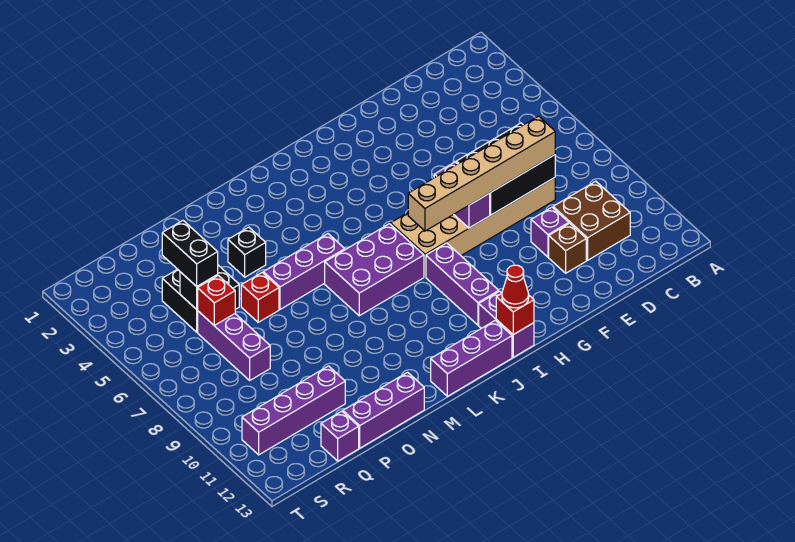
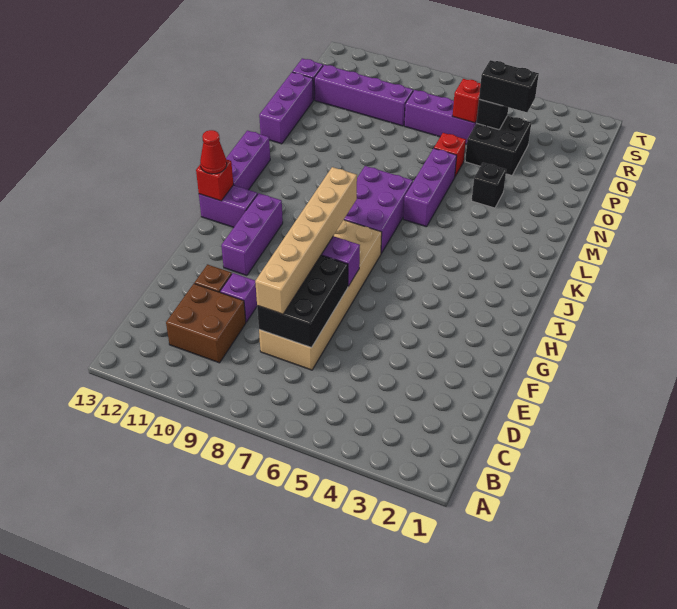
purple 1x3 brick [426,243,499,325] -> purple 1x3 brick turned to [221,193,283,276]
purple 1x4 brick [242,366,345,455] -> purple 1x4 brick turned to [314,65,413,126]

